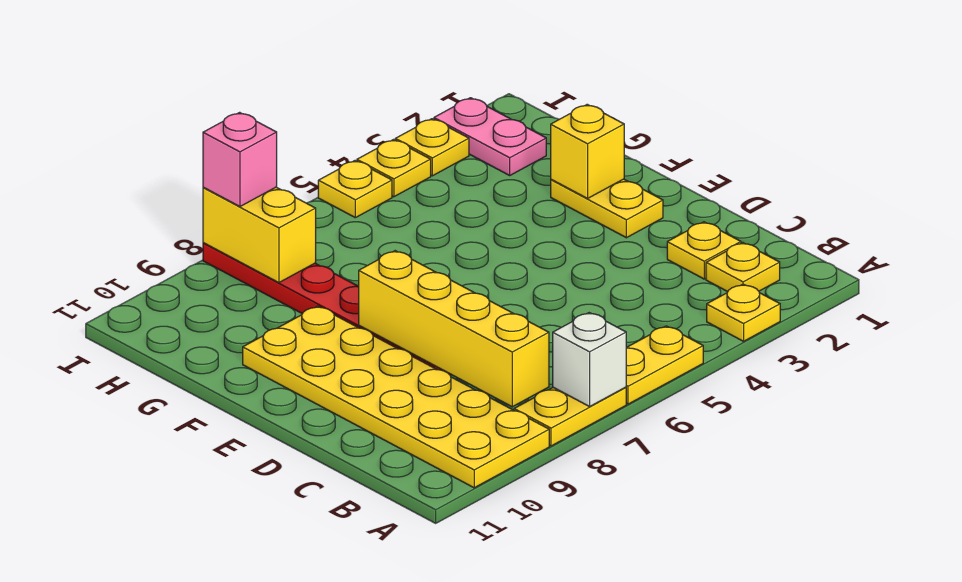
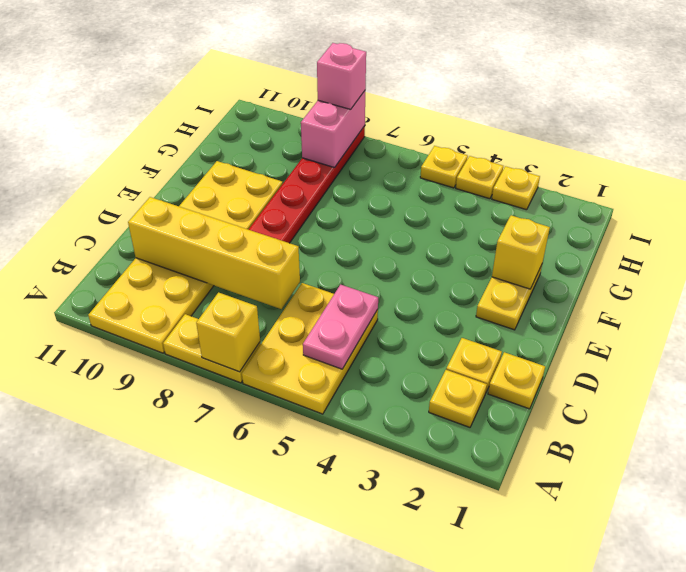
yellow 1x1 plate [707,284,780,341] -> yellow 1x1 plate moved to [488,352,545,409]
yellow 1x2 plate [626,326,703,404] -> yellow 2x3 plate [242,283,378,414]
white 1x1 brick [553,313,626,407] -> yellow 1x1 brick [196,293,260,372]
yellow 1x4 brick [359,251,549,407] -> yellow 1x4 brick turned to [128,197,300,309]
pink 1x2 plate [434,98,546,175] -> pink 1x2 plate moved to [303,284,378,369]
yellow 1x2 brick [203,187,316,283] -> pink 1x2 brick [301,91,365,168]

